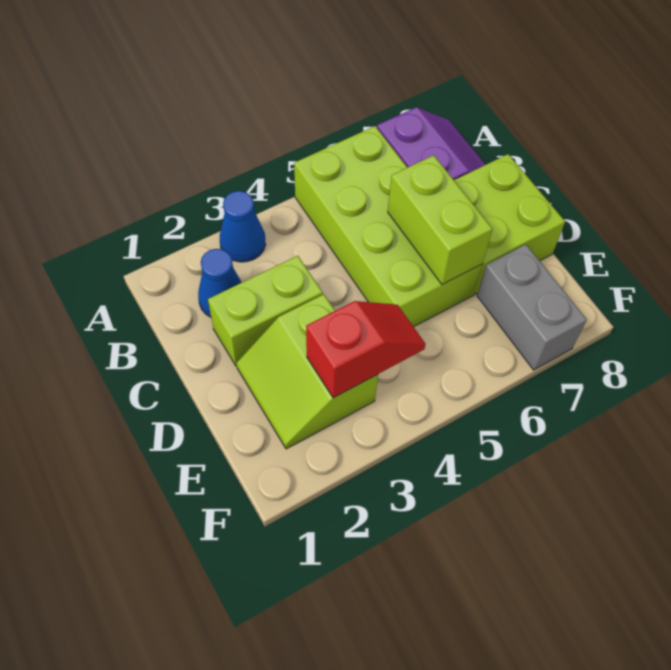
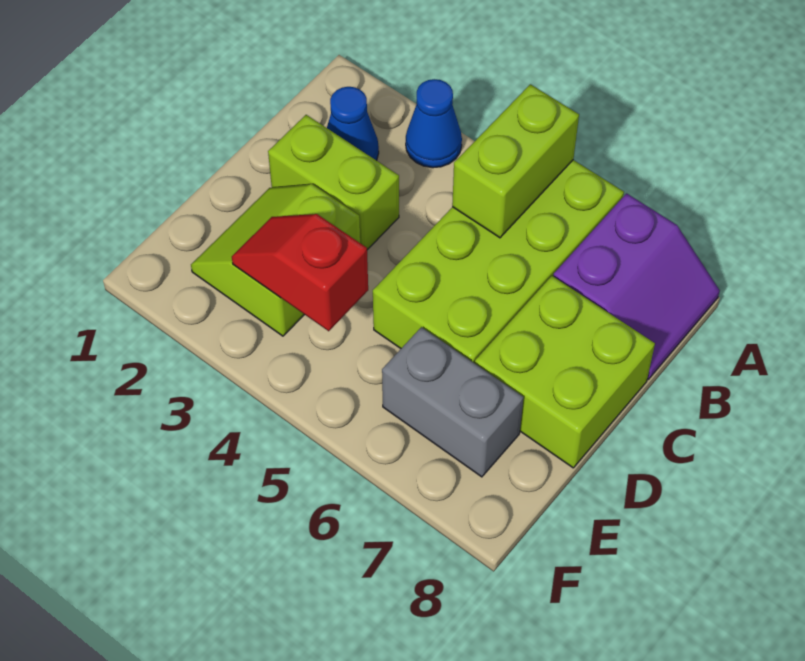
lime 1x2 brick [388,155,493,285] -> lime 1x2 brick moved to [452,84,579,238]
red 1x2 slope [306,301,426,398] -> red 1x2 slope turned to [232,214,368,331]
grey 1x2 brick [477,245,587,370] -> grey 1x2 brick turned to [382,327,523,477]

